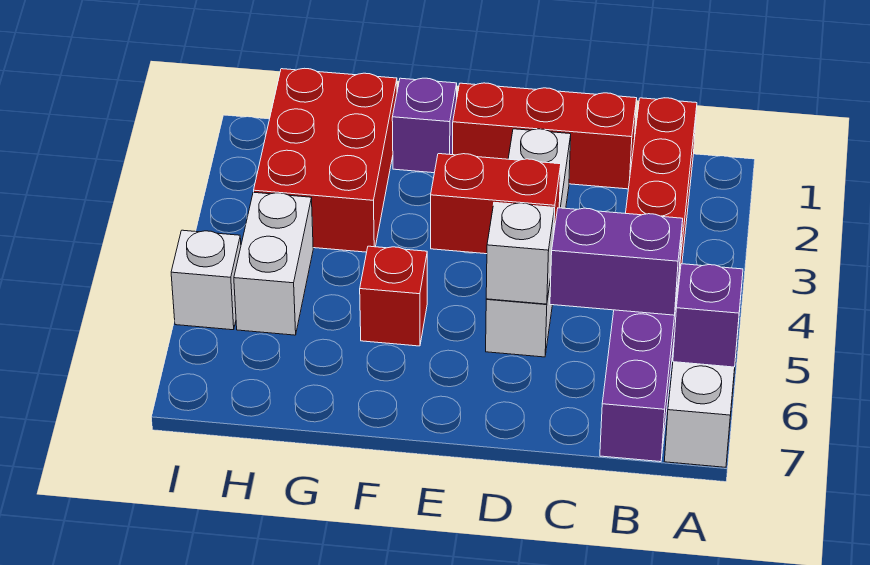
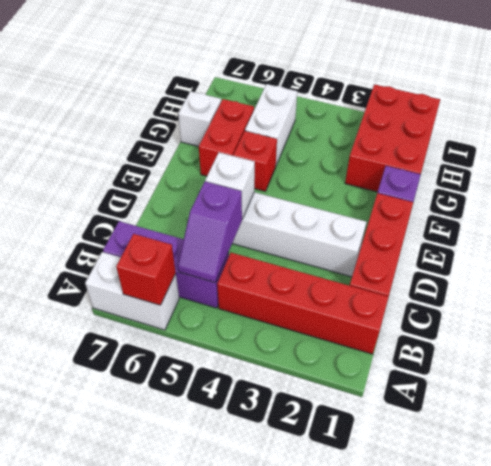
purple 1x1 brick [673,264,743,367] -> red 1x1 brick [116,234,176,305]
purple 1x2 brick [550,208,683,315] -> purple 1x2 slope [178,182,242,282]
red 1x2 brick [431,154,561,254] -> red 1x2 brick moved to [199,99,254,176]
red 2x3 brick [254,68,397,252] -> red 2x3 brick turned to [345,84,440,192]
white 1x2 brick [234,192,313,335] -> white 1x2 brick turned to [245,84,297,165]
white 1x1 brick [171,230,241,330] -> white 1x1 brick moved to [178,91,221,147]

